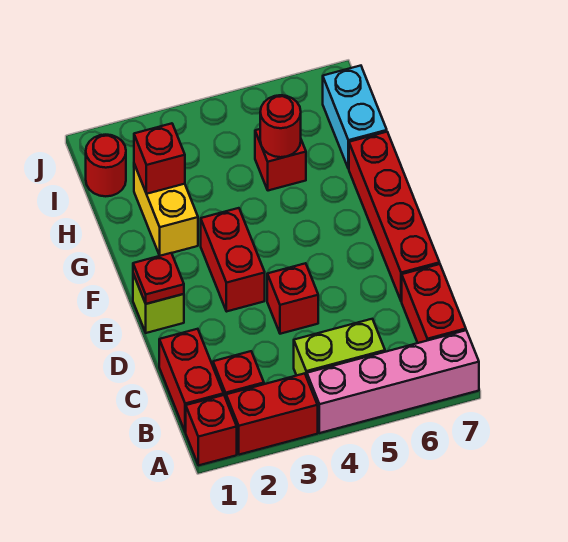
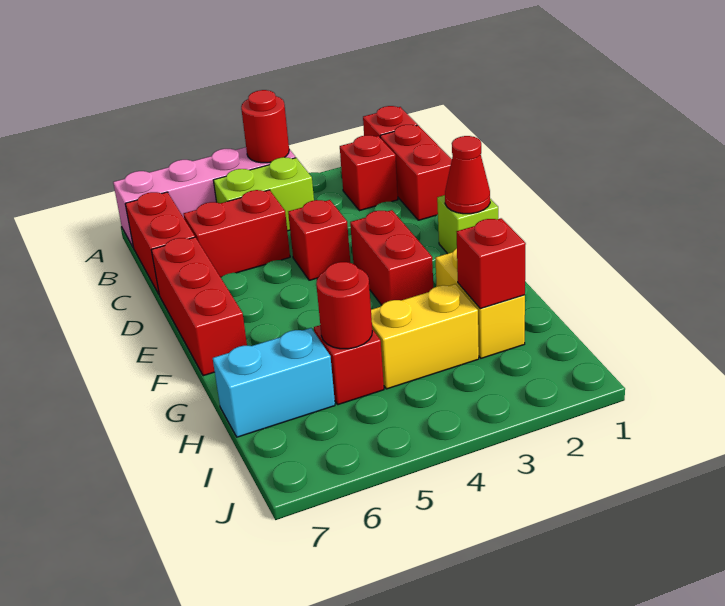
red 1x2 brick [226,373,318,455] -> red 1x2 brick moved to [184,190,290,277]
red 1x4 brick [349,132,440,301] -> red 1x3 brick [151,237,247,376]
red 1x1 plate [133,253,184,304] -> red 1x1 cone [445,136,490,214]
none -> yellow 1x2 brick [371,284,479,389]
cyan 1x2 brick [323,66,387,169] -> cyan 1x2 brick turned to [213,328,335,437]
red 1x1 round brick [86,135,126,196] -> red 1x1 round brick moved to [241,90,289,163]

